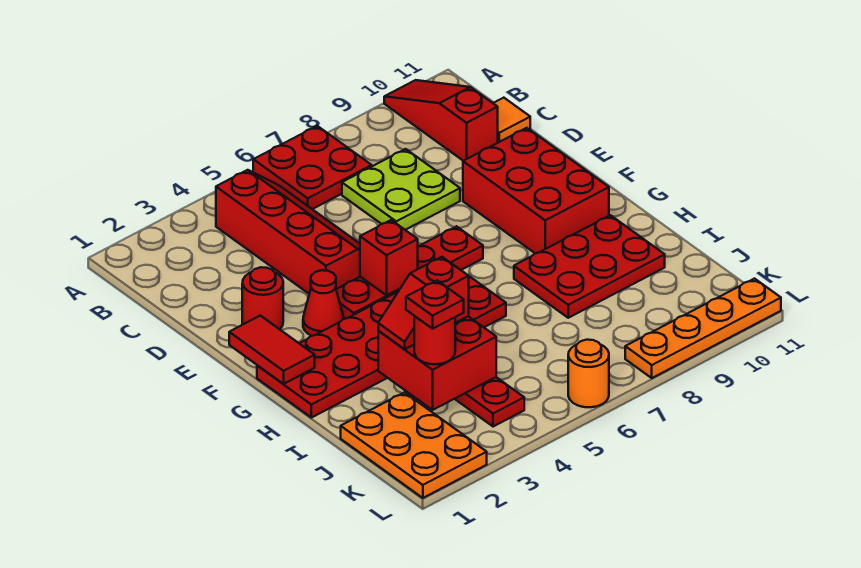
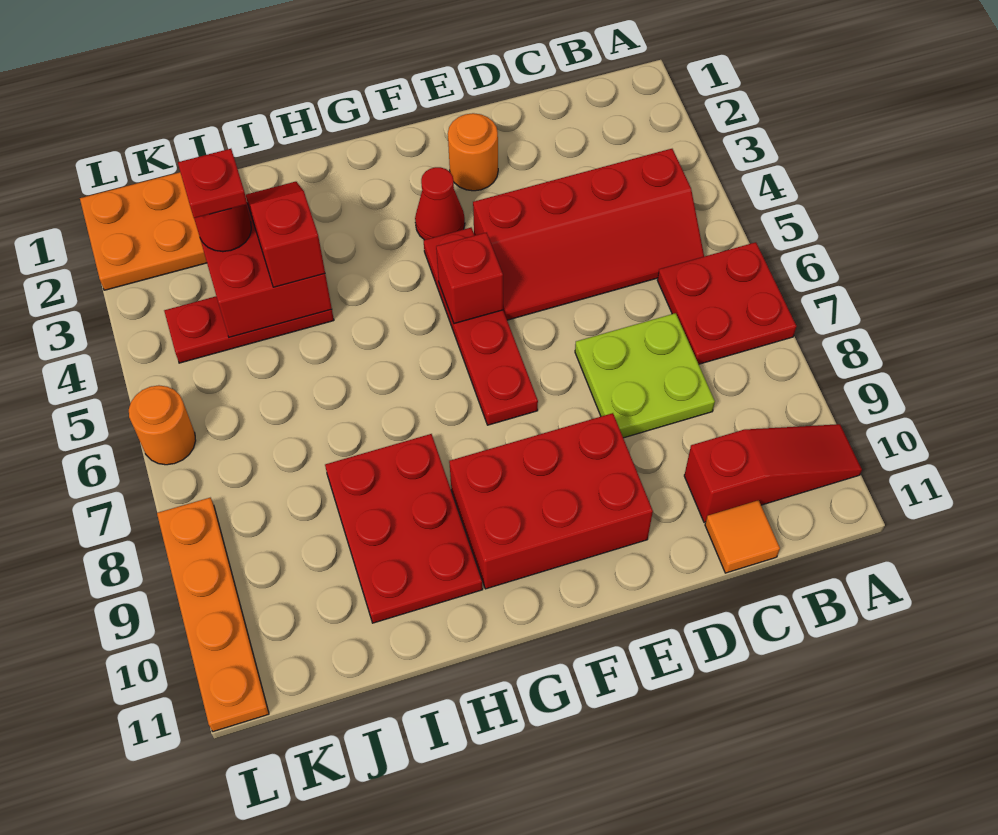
red 1x1 round brick [242,267,283,329] -> orange 1x1 round brick [448,113,498,191]
red 1x2 tile [229,316,315,384] -> none
red 2x6 plate [257,276,506,418] -> none

